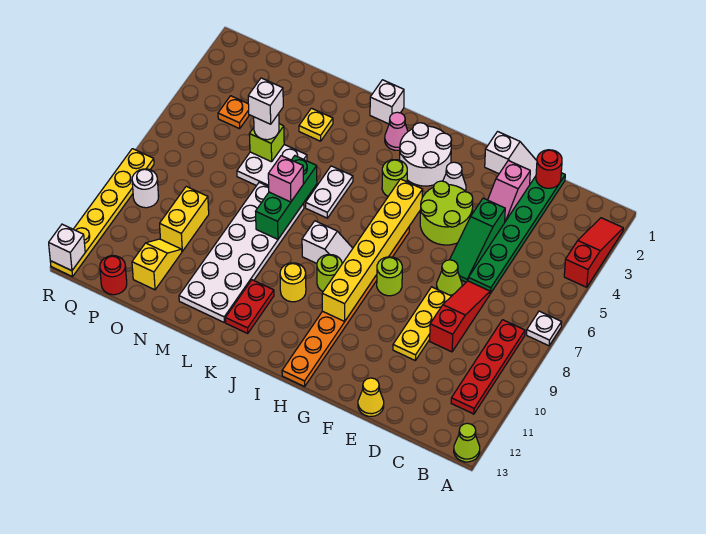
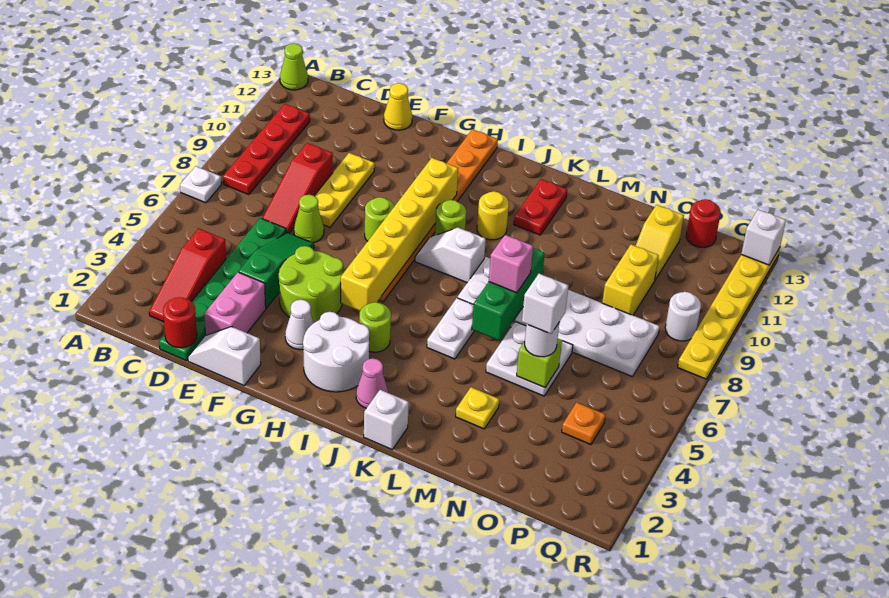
red 1x3 slope [564,218,623,287] -> red 1x3 slope moved to [149,229,226,322]
pink 1x2 slope [488,161,530,221] -> pink 1x2 brick [204,272,266,336]
white 2x6 plate [179,182,304,322] -> white 2x6 plate turned to [457,257,660,377]

